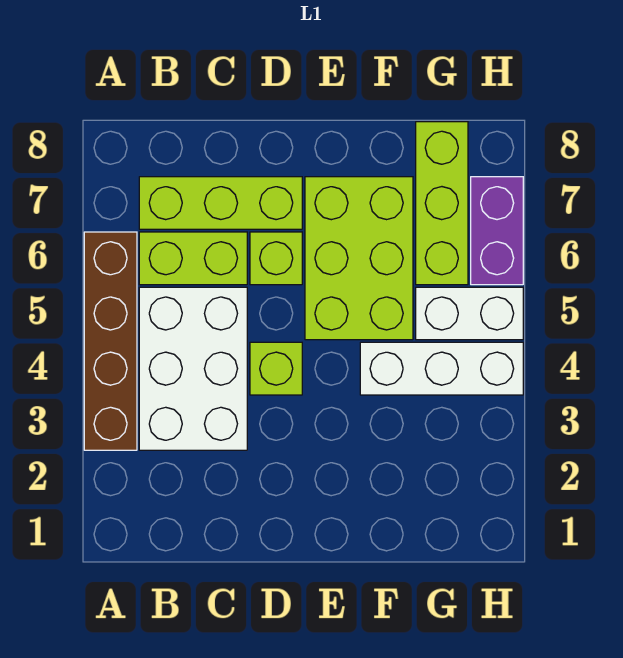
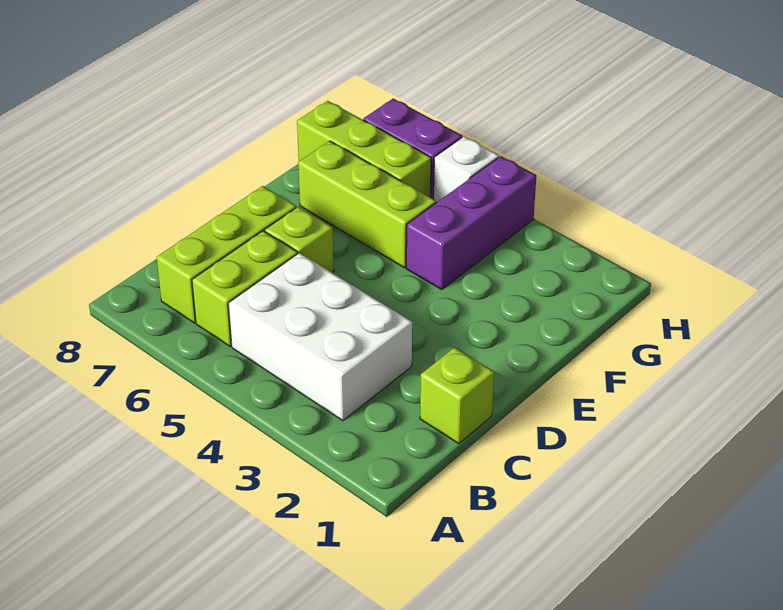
brown 1x4 brick [84,232,137,450] -> none
lime 1x1 brick [250,342,302,395] -> lime 1x1 brick moved to [420,347,494,444]
lime 2x3 brick [305,177,413,340] -> lime 1x3 brick [298,141,436,268]
white 1x3 brick [360,342,523,395] -> purple 1x3 brick [406,156,536,290]
white 1x2 brick [416,287,523,340] -> white 1x1 brick [434,137,499,203]

